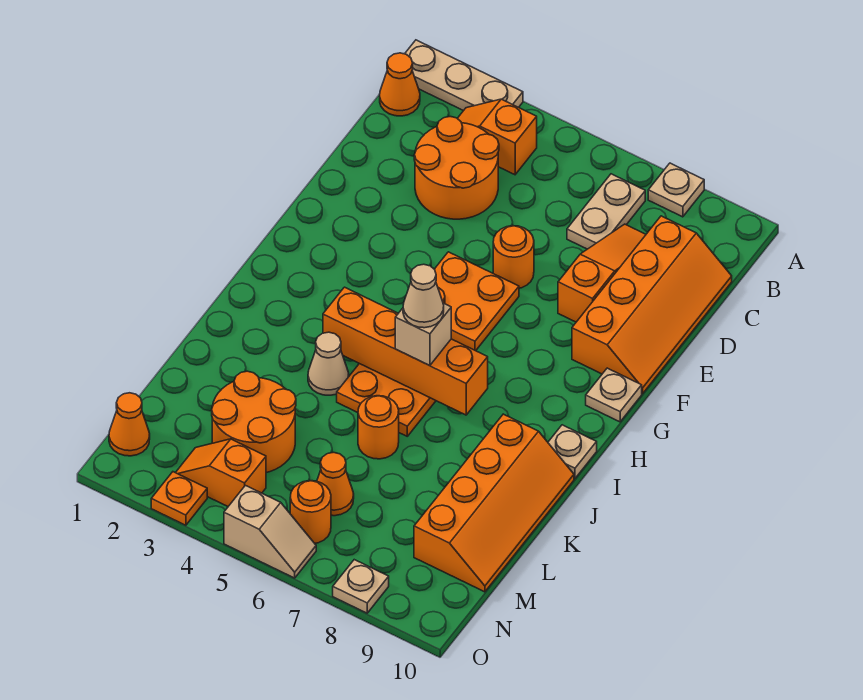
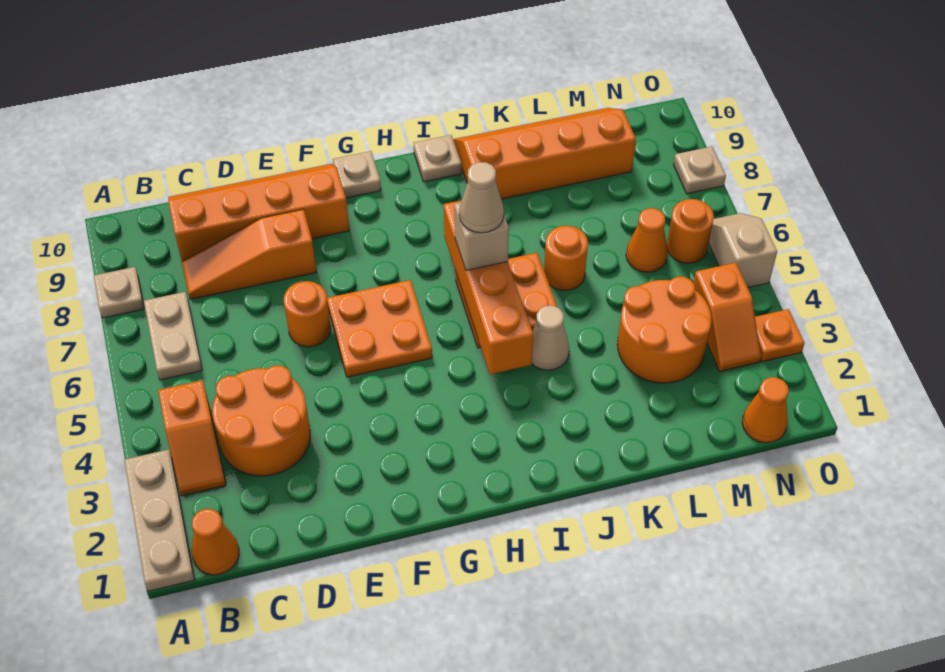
tan 1x2 plate [567,174,645,249] -> tan 1x2 plate turned to [144,292,202,380]

